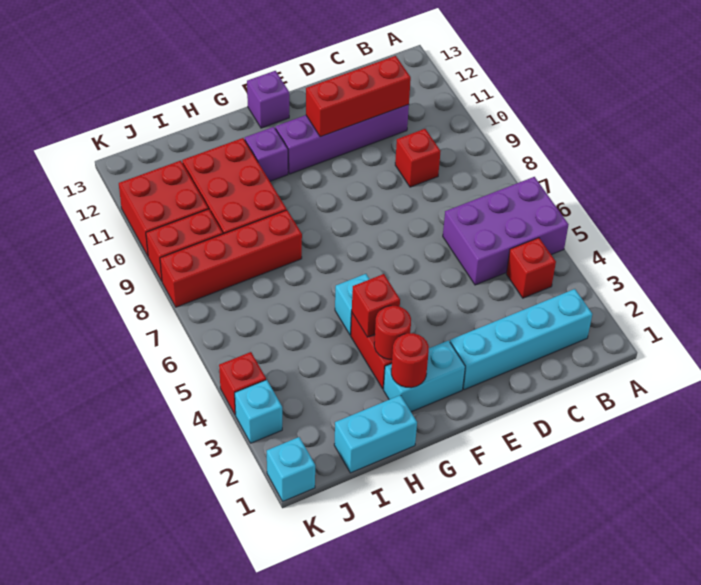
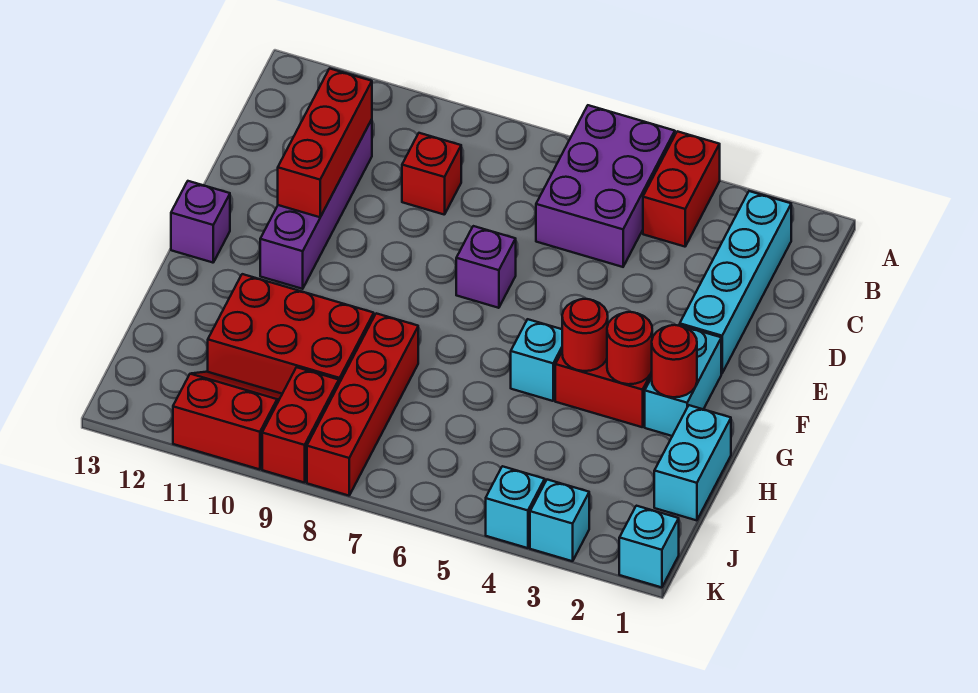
red 1x1 brick [506,238,556,298] -> red 1x2 brick [643,131,720,247]
red 1x1 brick [352,274,400,337] -> red 1x1 round brick [562,299,608,371]
purple 1x1 brick [245,127,288,181] -> purple 1x1 brick moved to [456,226,516,308]
red 2x2 brick [119,161,208,256] -> red 2x2 slope [173,372,282,469]
red 1x1 brick [219,352,266,415] -> cyan 1x1 brick [486,466,545,548]

